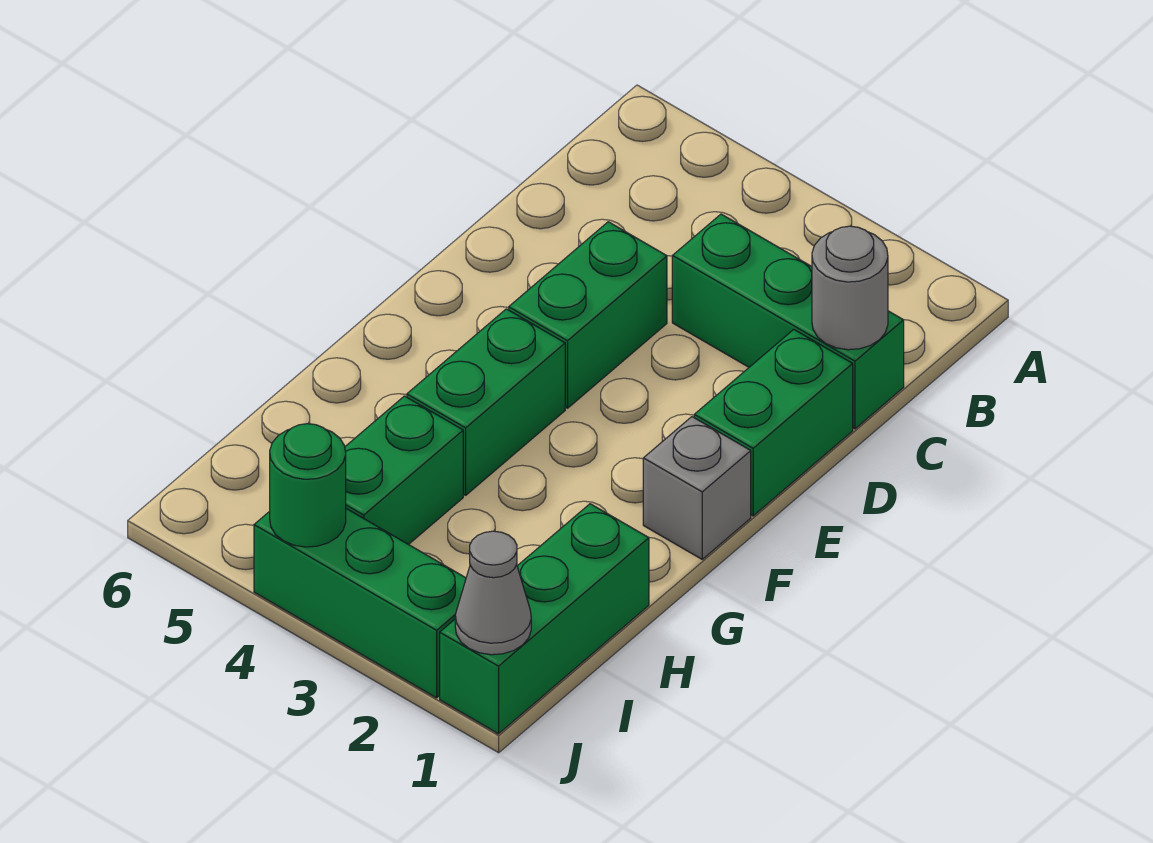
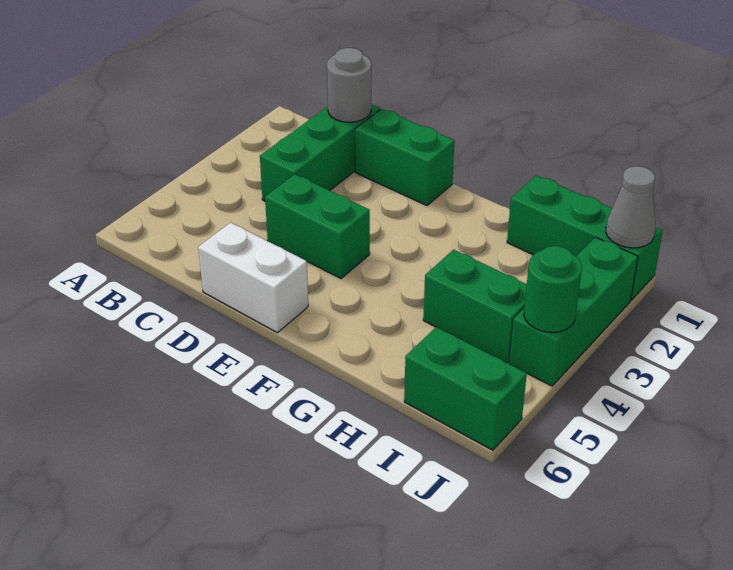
none -> white 1x2 brick [198,222,308,333]
grey 1x1 brick [643,417,751,559] -> none
green 1x2 brick [407,309,565,495] -> green 1x2 brick moved to [404,327,527,450]

